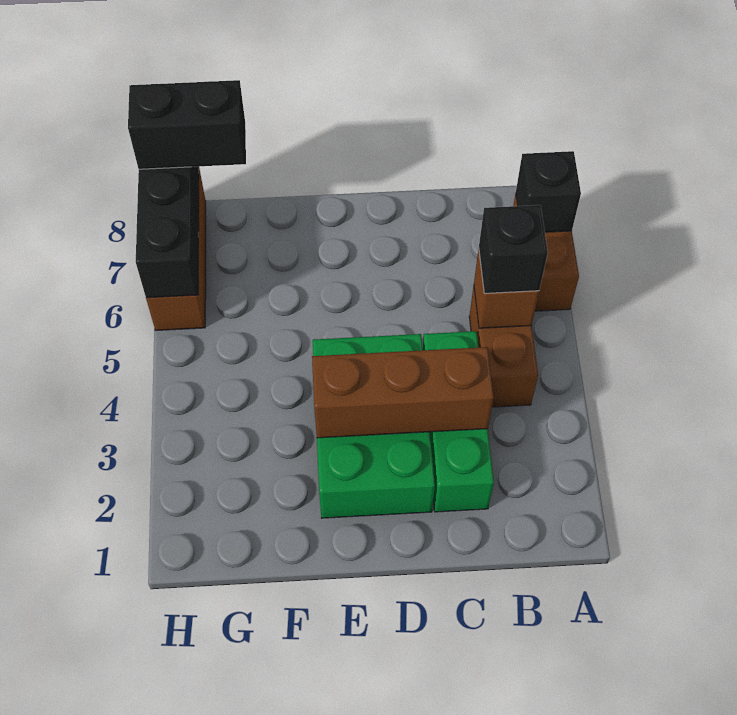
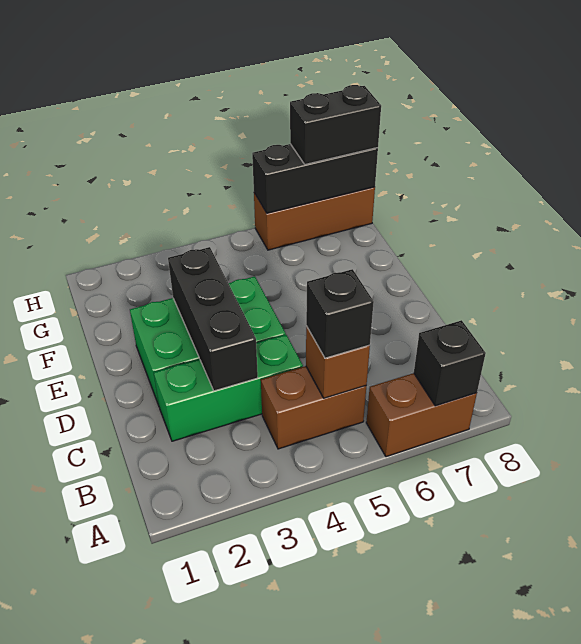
brown 1x3 brick [312,347,494,438] -> black 1x3 brick [168,247,258,391]
black 1x2 brick [128,80,246,169] -> black 1x2 brick turned to [290,85,381,164]

